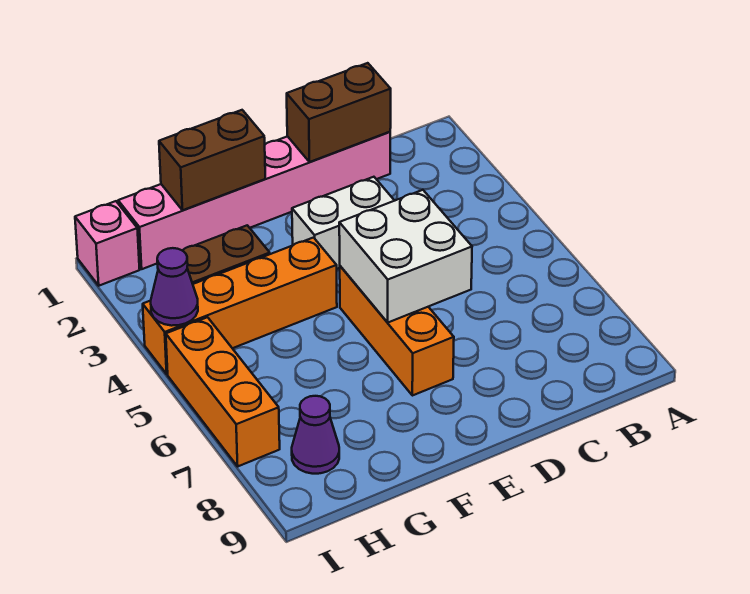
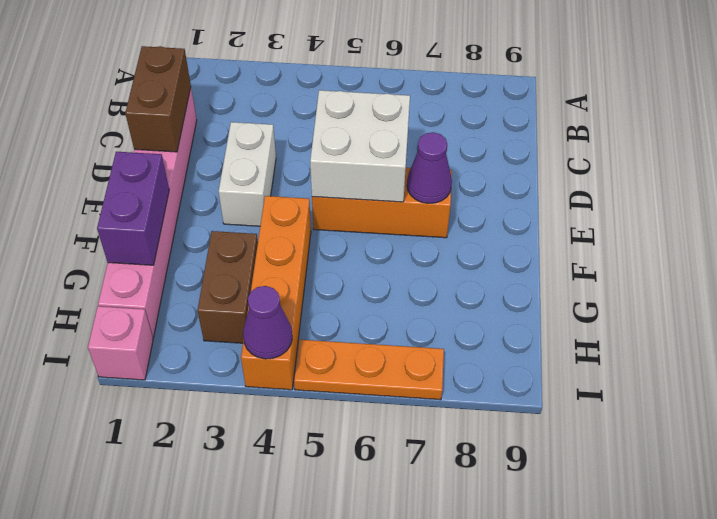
brown 1x2 brick [159,110,265,210] -> purple 1x2 brick [97,152,169,265]
purple 1x1 cone [292,396,339,474] -> purple 1x1 cone moved to [407,132,452,203]
orange 1x3 brick [166,317,280,466] -> orange 1x3 plate [294,340,444,400]

